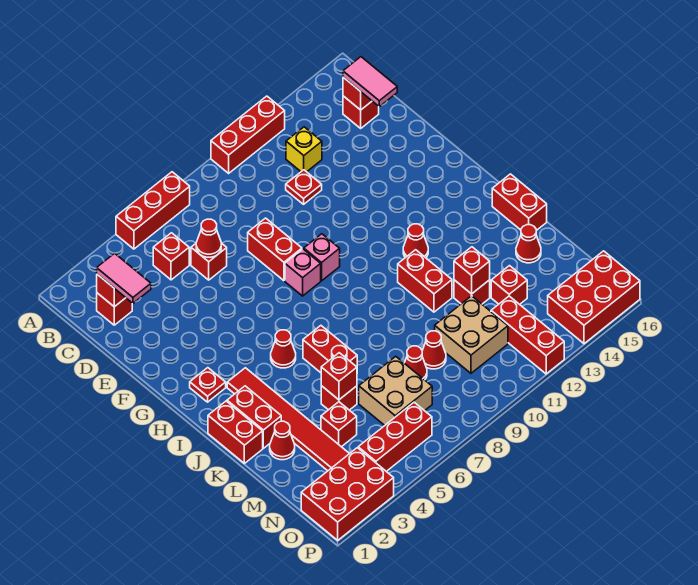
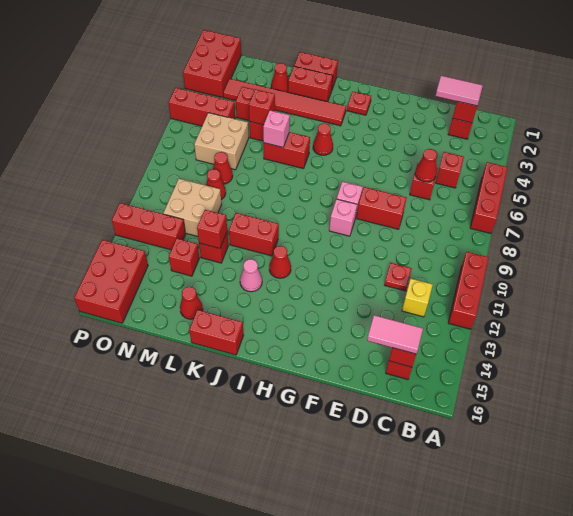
none -> pink 1x1 cone [240,259,262,292]
none -> pink 1x1 brick [263,110,290,147]
red 1x3 brick [358,402,432,471] -> red 1x3 brick turned to [168,88,235,126]

